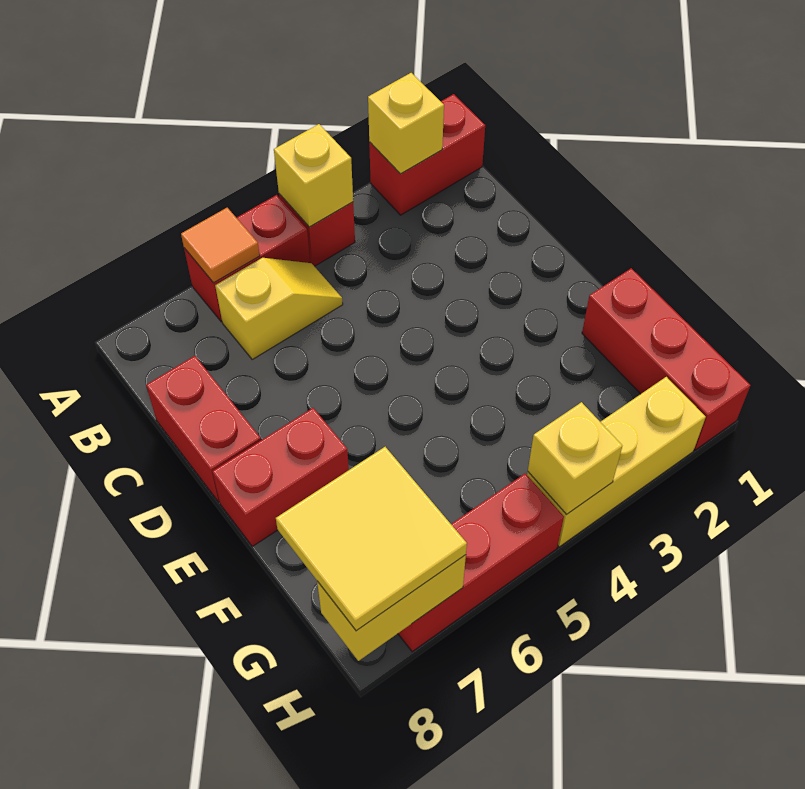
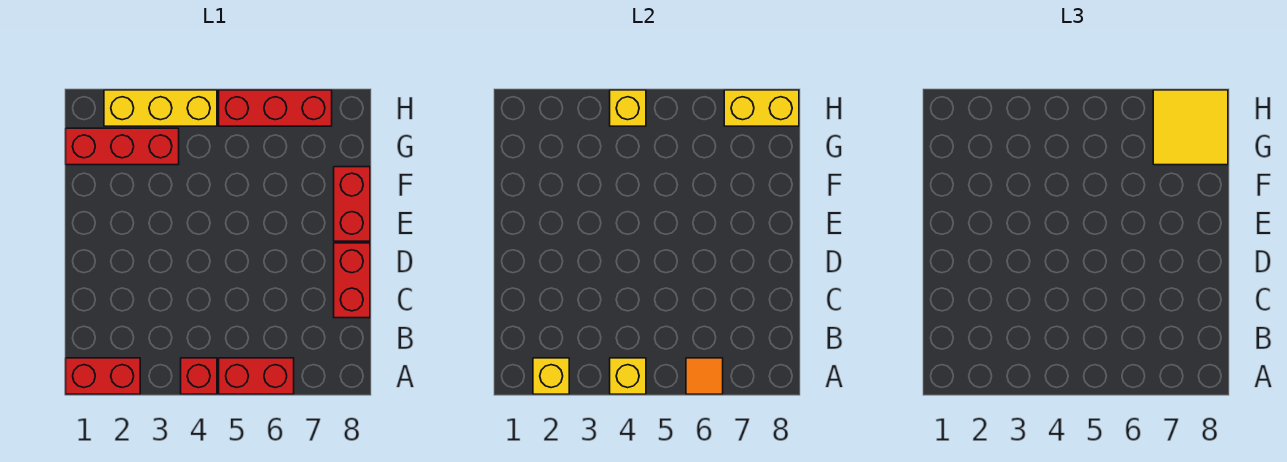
yellow 1x2 slope [215,258,343,360] -> none
red 1x2 brick [212,408,349,546] -> red 1x2 brick turned to [334,167,370,241]
red 1x3 brick [582,268,750,450] -> red 1x3 brick turned to [66,128,179,165]

